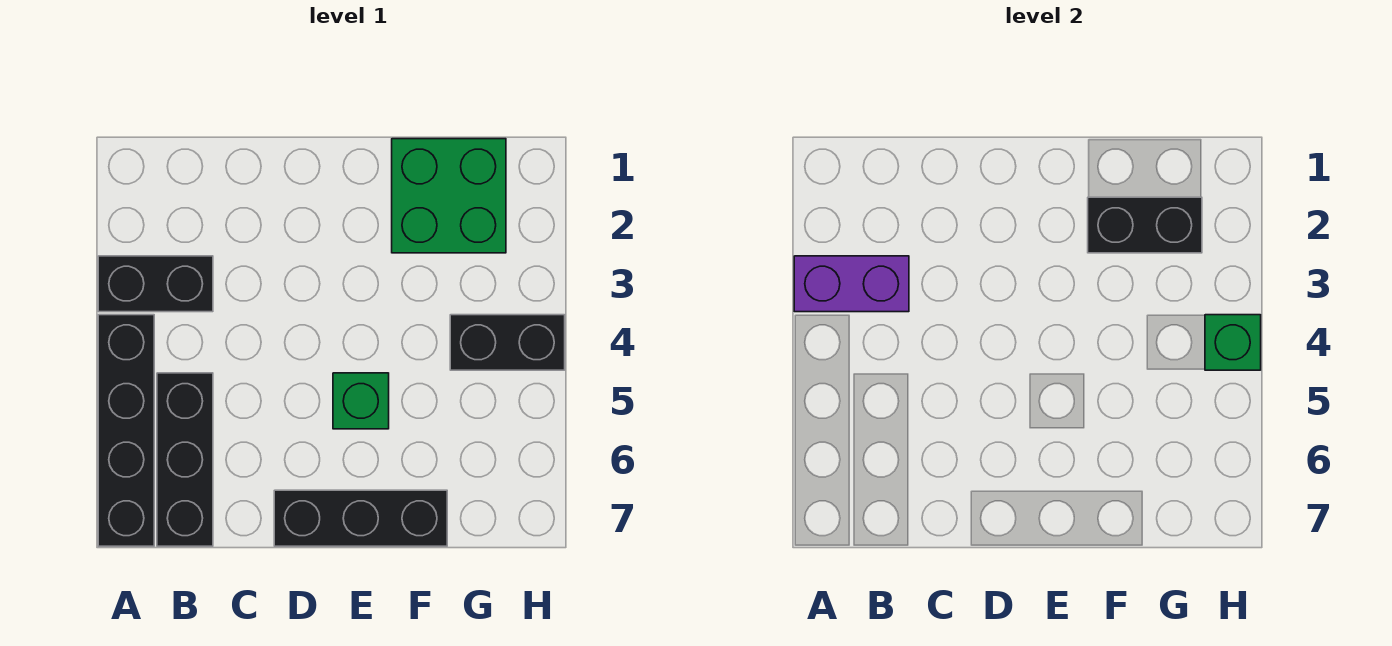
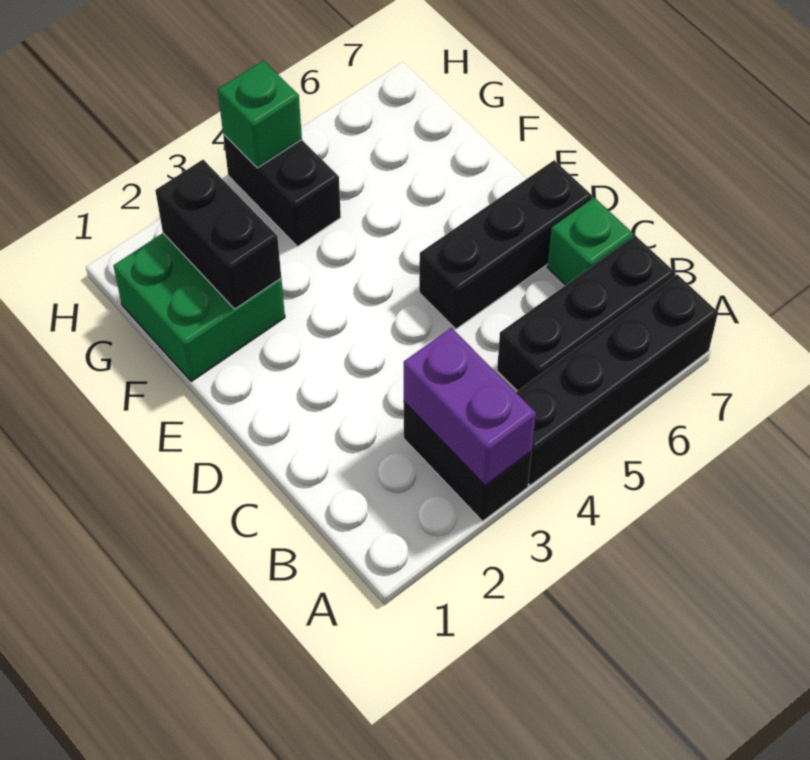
black 1x3 brick [274,490,447,546] -> black 1x3 brick turned to [419,160,592,329]
green 1x1 brick [333,373,389,429] -> green 1x1 brick moved to [547,198,633,285]

